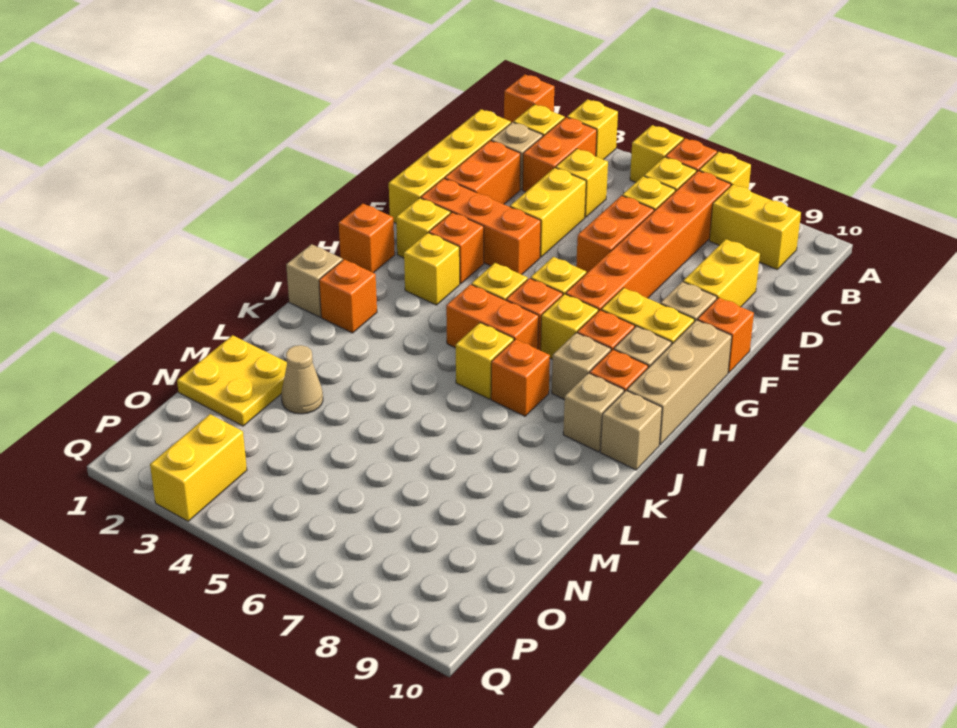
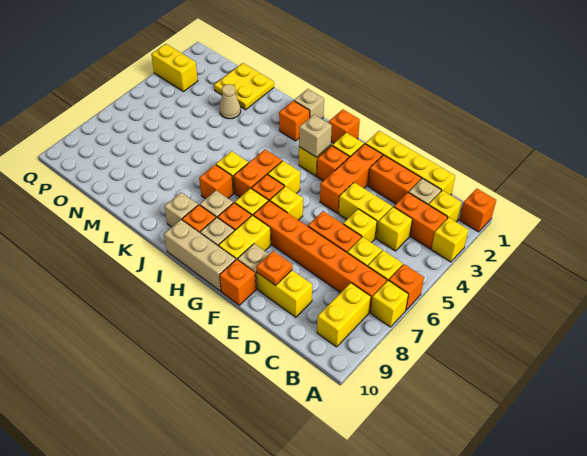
yellow 1x1 brick [630,125,683,182] -> yellow 1x1 brick moved to [343,209,377,243]
none -> orange 1x1 plate [257,251,292,286]
tan 1x1 brick [600,391,662,470] -> tan 1x1 brick moved to [299,115,332,157]

